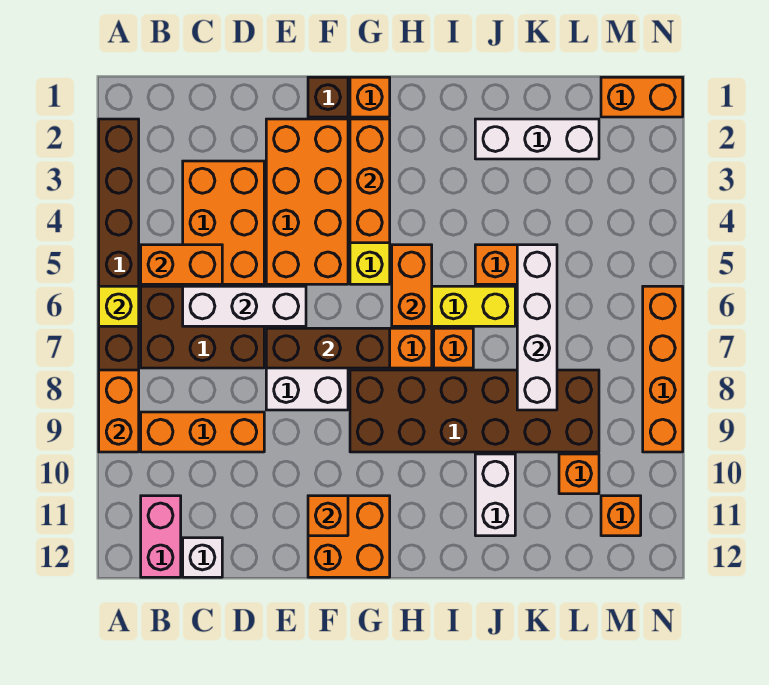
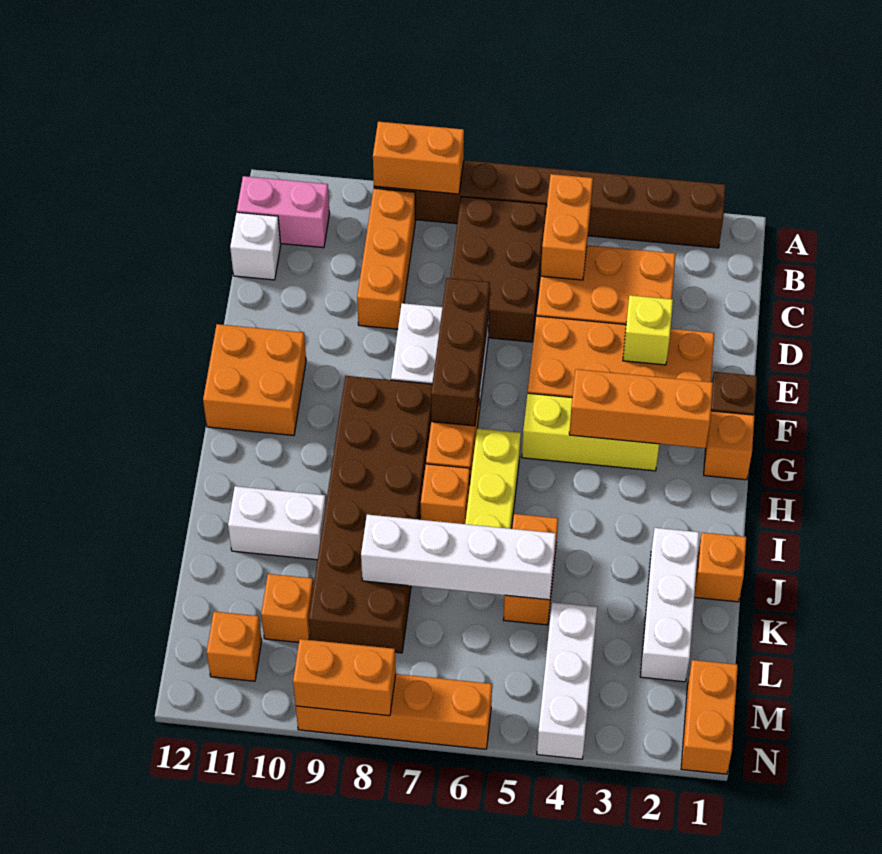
yellow 1x1 brick [99,286,139,326] -> yellow 1x1 brick moved to [623,295,673,365]
white 1x3 brick [183,286,306,326] -> white 1x3 brick moved to [537,602,597,759]
orange 1x1 brick [308,496,348,536] -> orange 1x1 brick moved to [694,532,746,602]
orange 1x2 brick [392,245,432,326] -> orange 1x2 brick moved to [293,639,396,716]

